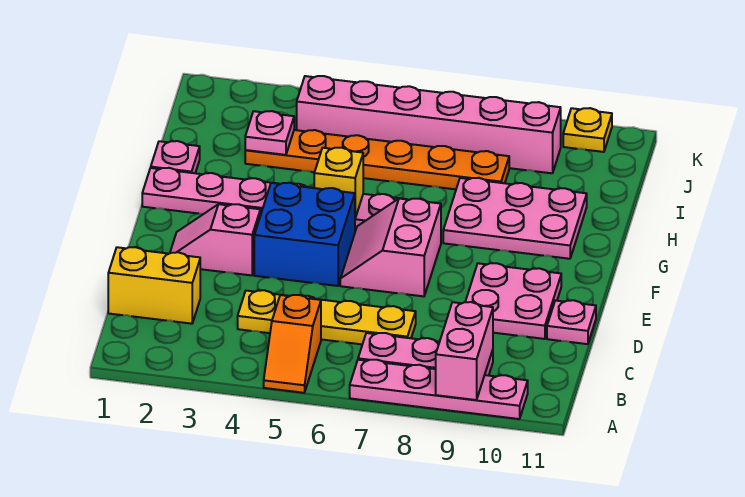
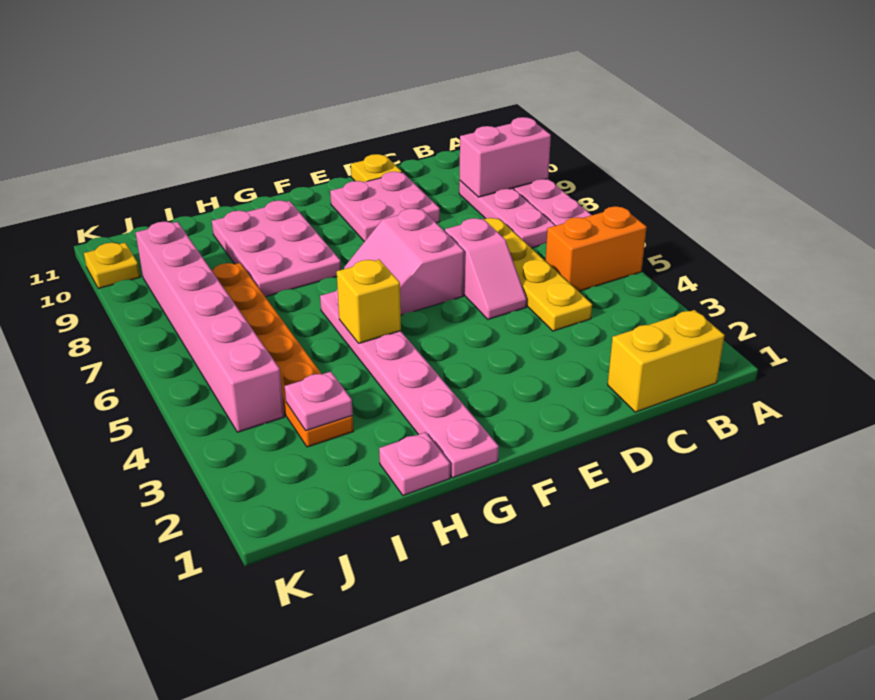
orange 1x2 slope [264,295,321,393] -> orange 1x2 brick [545,206,647,291]
yellow 1x2 brick [108,247,200,324] -> yellow 1x2 brick turned to [608,310,725,412]
pink 1x1 plate [547,300,596,344] -> yellow 1x1 plate [351,154,402,182]
pink 1x2 slope [170,204,260,275] -> pink 1x2 slope moved to [445,218,527,319]
blue 2x2 brick [254,183,355,286] -> none
pink 2x2 slope [340,198,441,296] -> pink 2x2 slope turned to [344,208,464,315]

